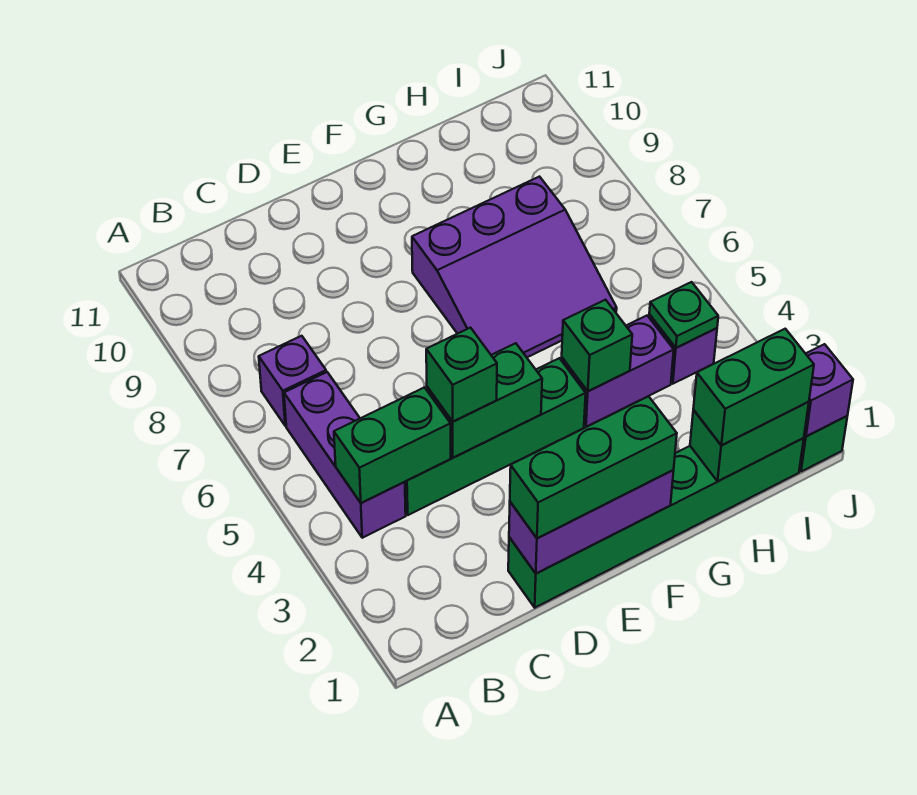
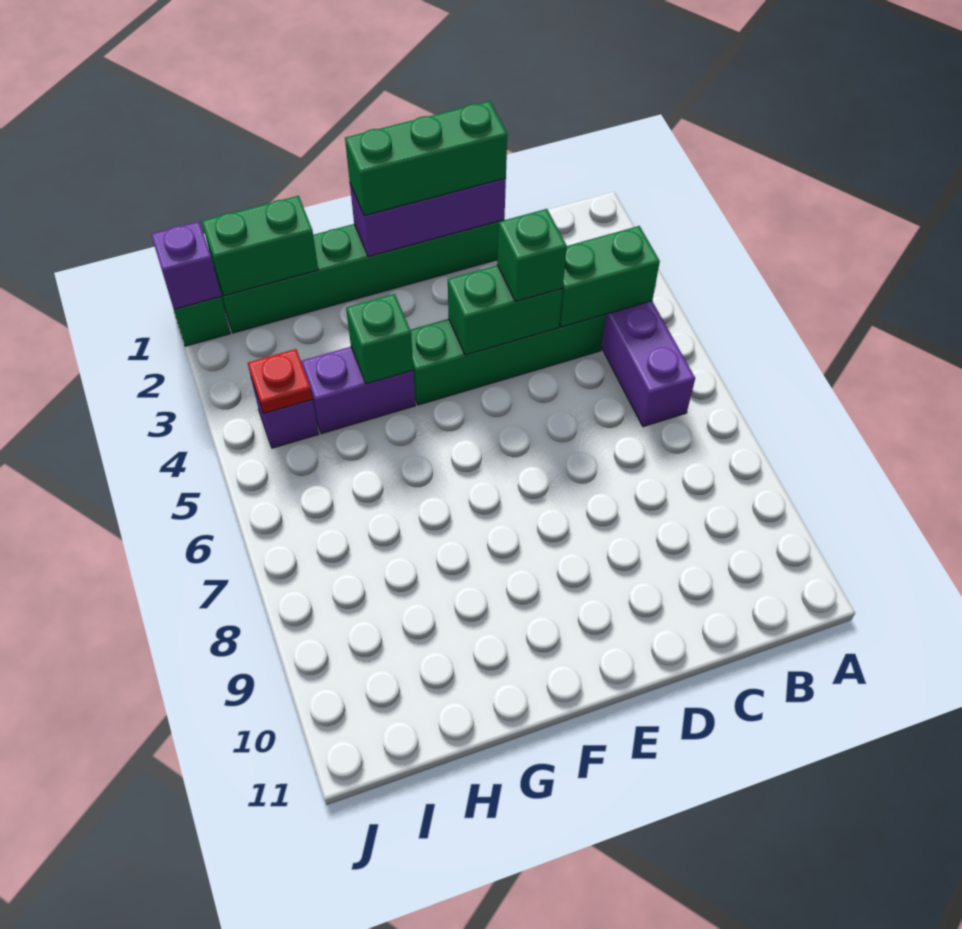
purple 1x1 brick [259,336,326,426] -> none
purple 3x3 slope [412,177,617,357] -> none
green 1x2 brick [693,329,814,446] -> none
green 1x1 plate [649,282,718,348] -> red 1x1 plate [248,349,312,414]

